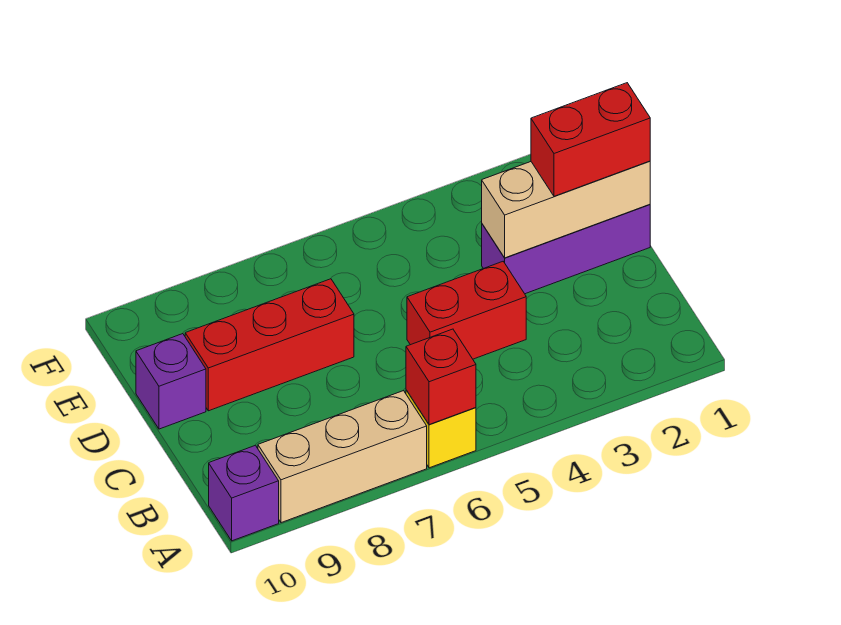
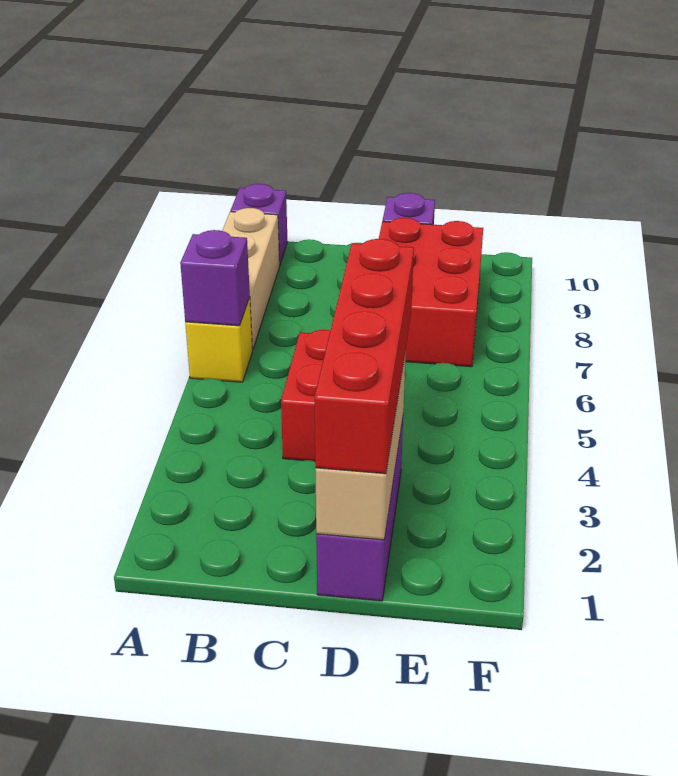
red 1x1 brick [406,329,476,425] -> purple 1x1 brick [180,230,250,326]
red 1x2 brick [531,83,650,196] -> red 1x4 brick [314,239,414,474]
red 1x3 brick [185,279,354,411] -> red 2x3 brick [379,218,483,367]

